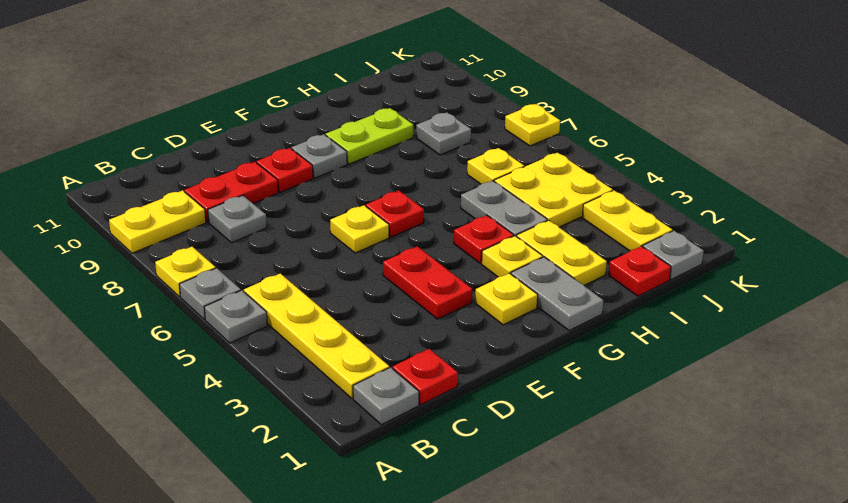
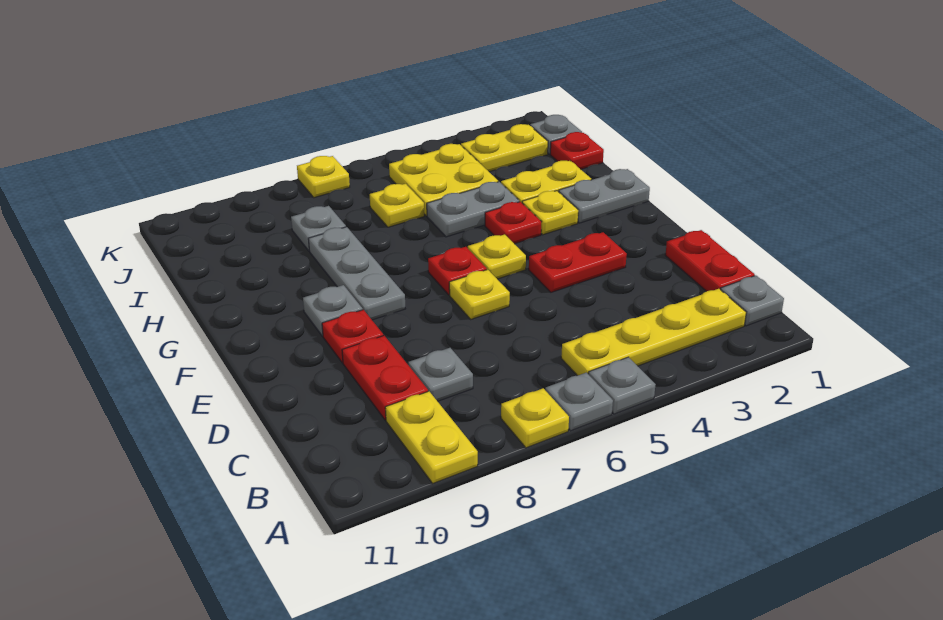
red 1x1 plate [393,349,458,405] -> red 1x2 plate [665,230,755,291]
yellow 1x1 plate [475,273,538,325] -> yellow 1x1 plate moved to [468,234,526,279]
none -> grey 1x3 plate [308,227,405,320]
lime 1x2 plate [326,108,413,164] -> none

